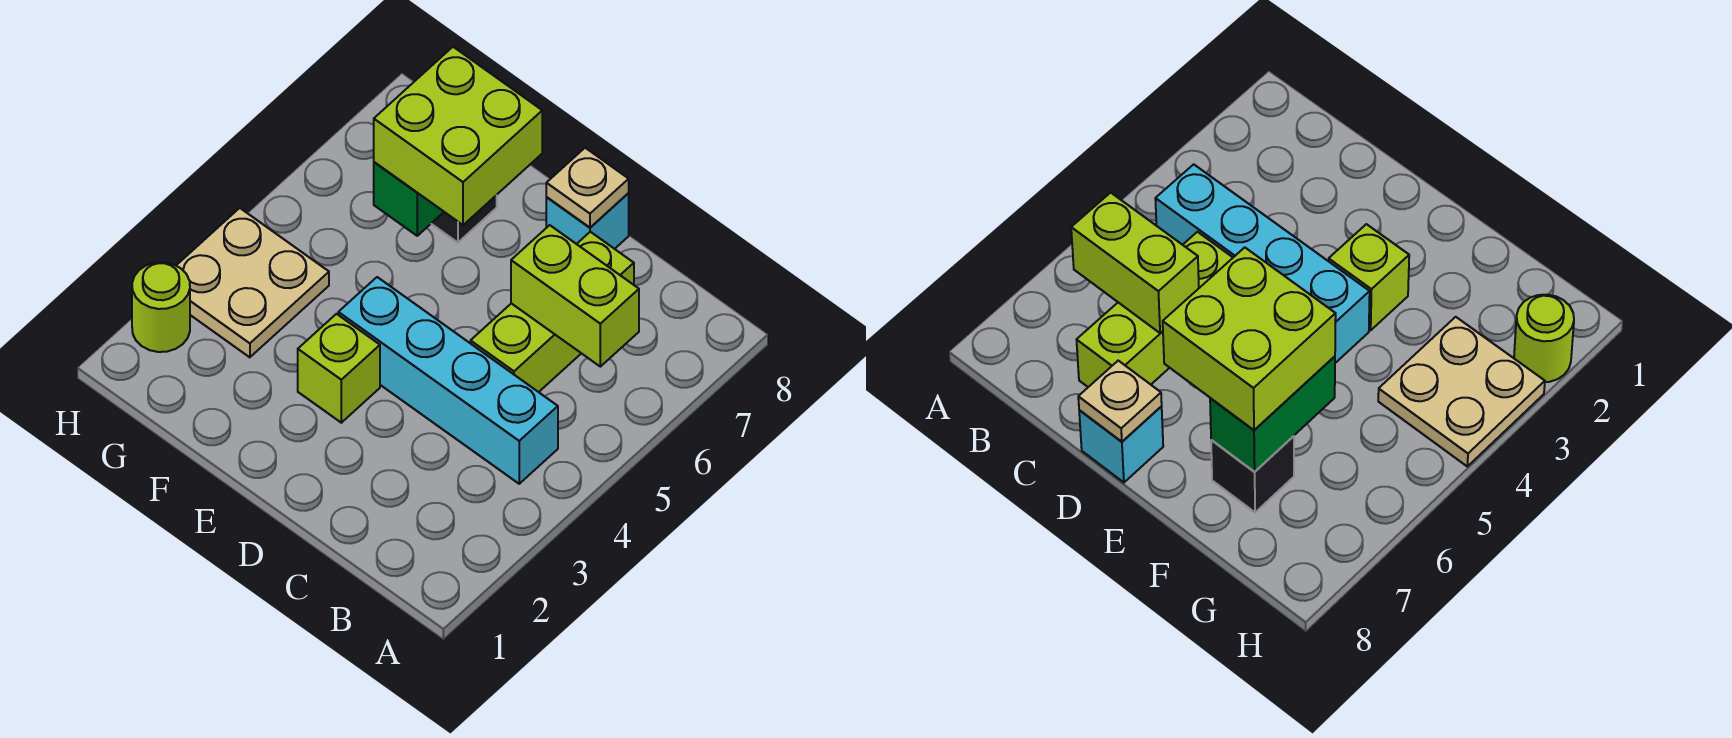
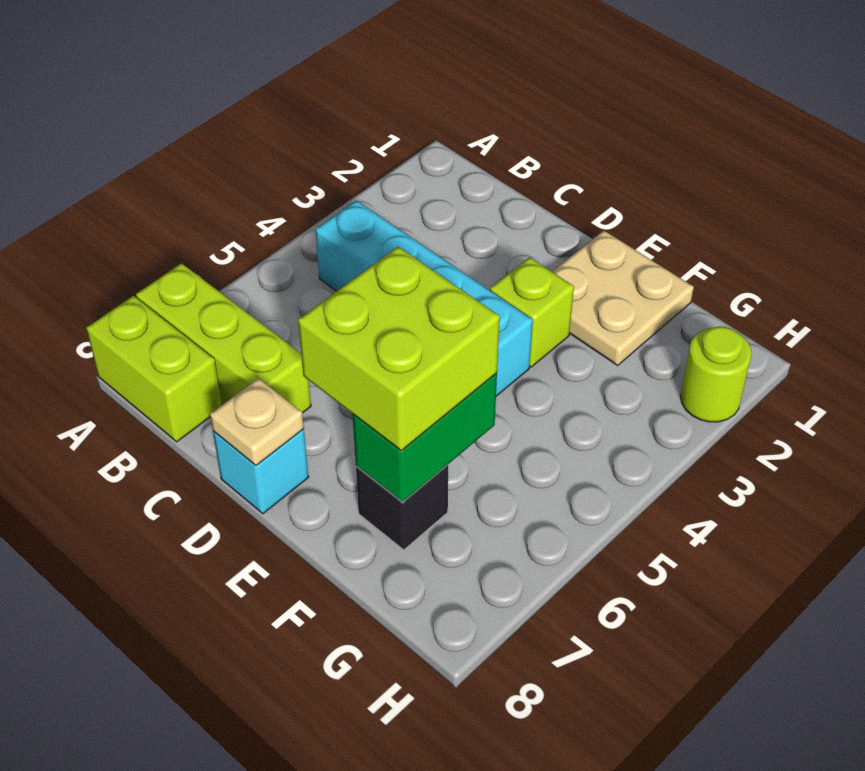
lime 1x2 brick [511,225,639,367] -> lime 1x2 brick moved to [86,296,222,442]
lime 1x3 brick [471,232,634,392] -> lime 1x3 brick turned to [136,263,311,413]
tan 2x2 plate [176,208,329,357] -> tan 2x2 plate moved to [552,230,694,365]

